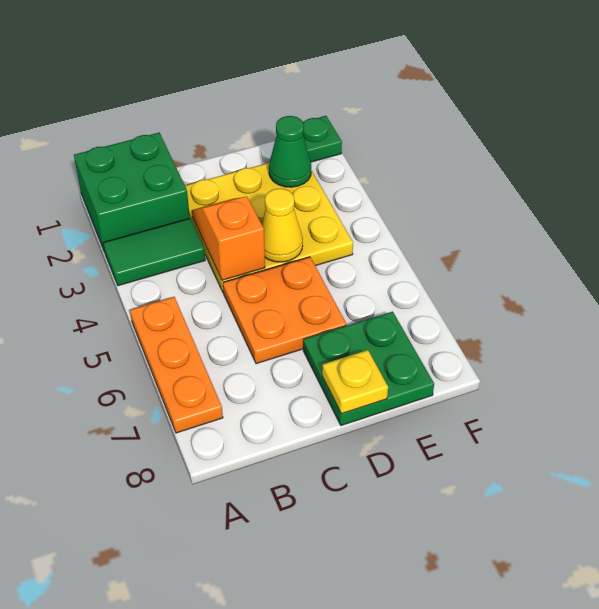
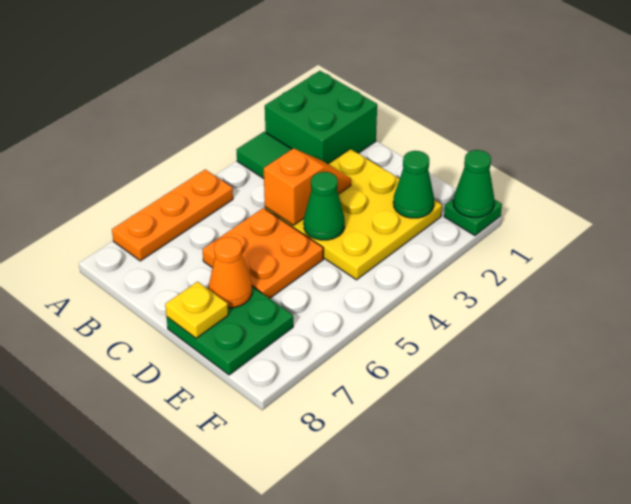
yellow 1x1 cone [262,189,303,262] -> green 1x1 cone [304,172,345,240]
none -> orange 1x1 cone [209,237,252,308]
none -> green 1x1 cone [453,150,494,217]

